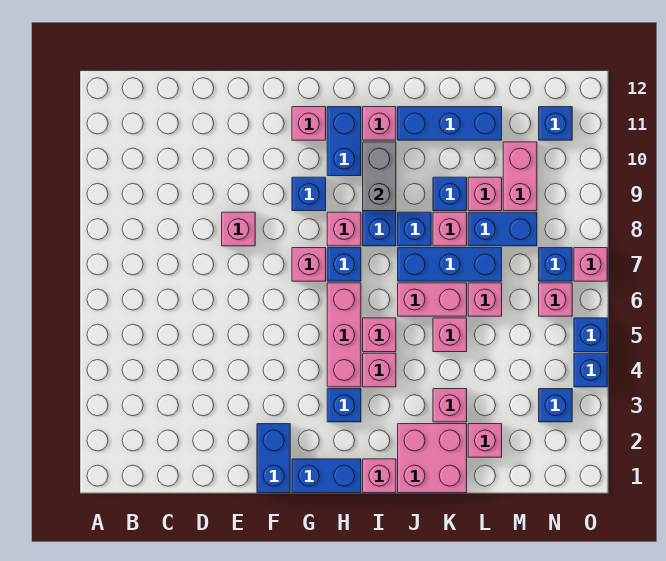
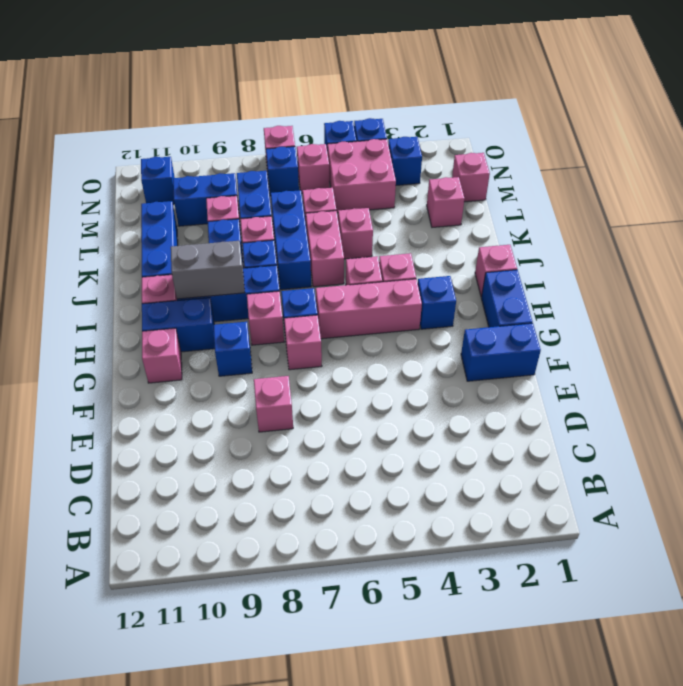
pink 2x2 brick [398,424,467,493] -> pink 2x2 brick moved to [327,139,396,213]
pink 1x1 brick [433,389,467,422] -> pink 1x1 brick moved to [452,153,490,202]
pink 1x2 brick [503,142,537,211] -> blue 1x2 brick [173,173,240,226]

